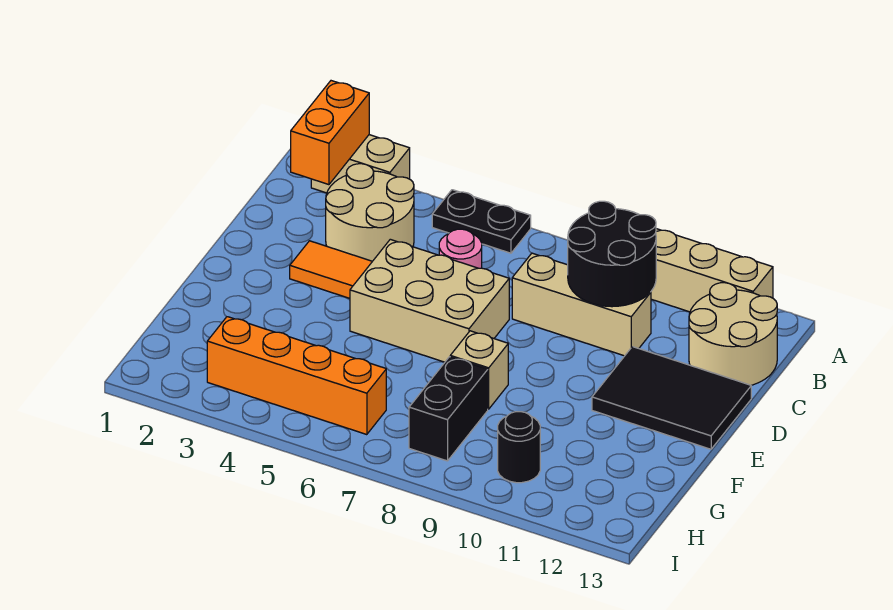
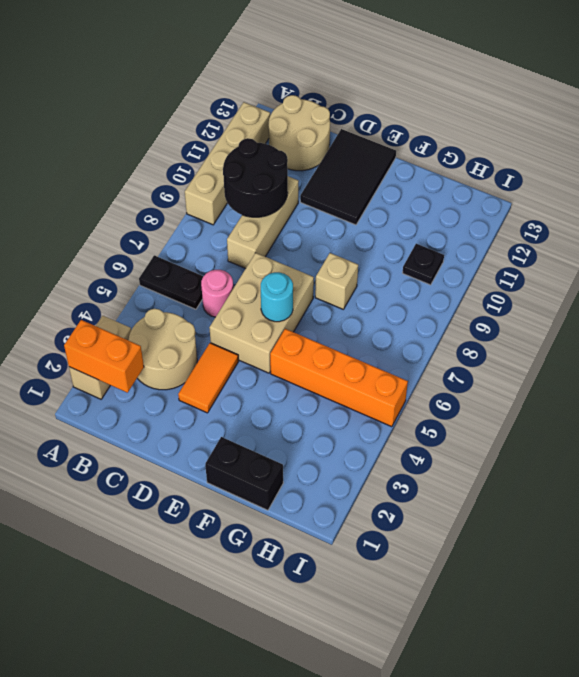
black 1x2 plate [432,190,531,253] -> black 1x2 plate turned to [139,255,203,309]
none -> cyan 1x1 round brick [261,272,293,322]
black 1x2 brick [409,357,488,461] -> black 1x2 brick moved to [205,437,283,510]
orange 1x4 brick [207,317,386,435] -> orange 1x4 brick turned to [270,329,408,427]
black 1x1 round brick [498,412,540,483] -> black 1x1 plate [403,244,444,285]

